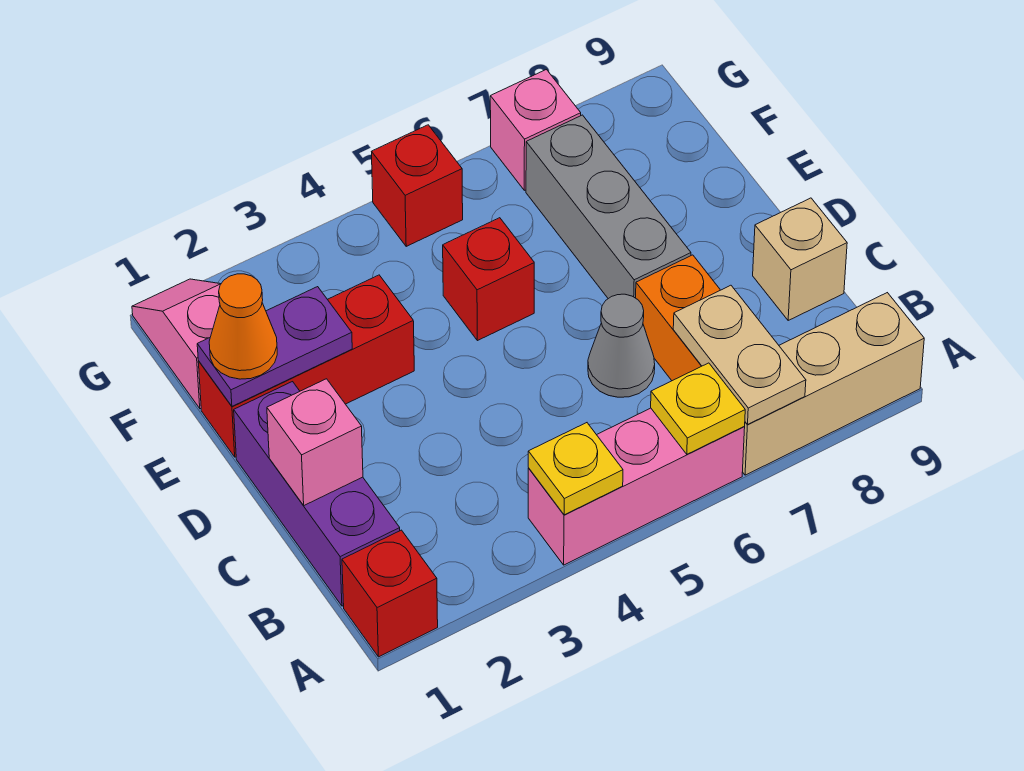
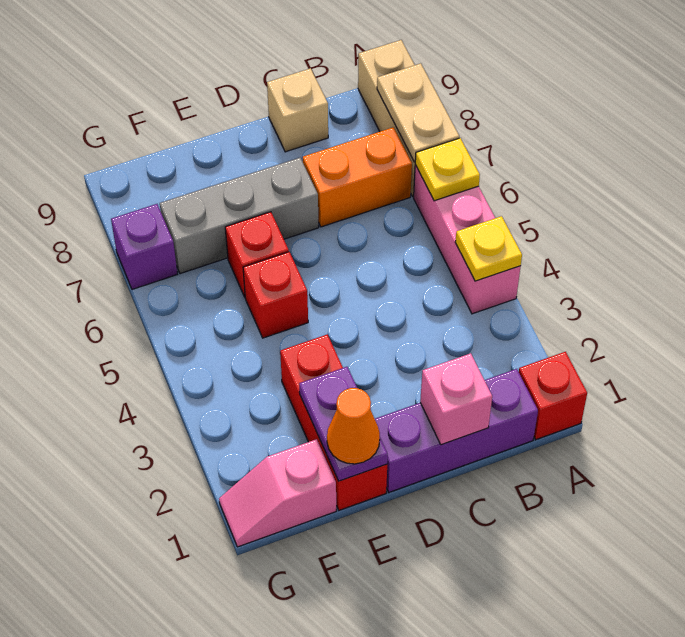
tan 1x2 plate [673,285,806,425] -> tan 1x2 plate turned to [377,63,459,162]
grey 1x1 cone [588,294,655,397] -> none
red 1x1 brick [372,125,463,246] -> red 1x1 brick moved to [225,212,289,297]
pink 1x1 brick [490,70,581,190] -> purple 1x1 brick [111,204,177,289]

